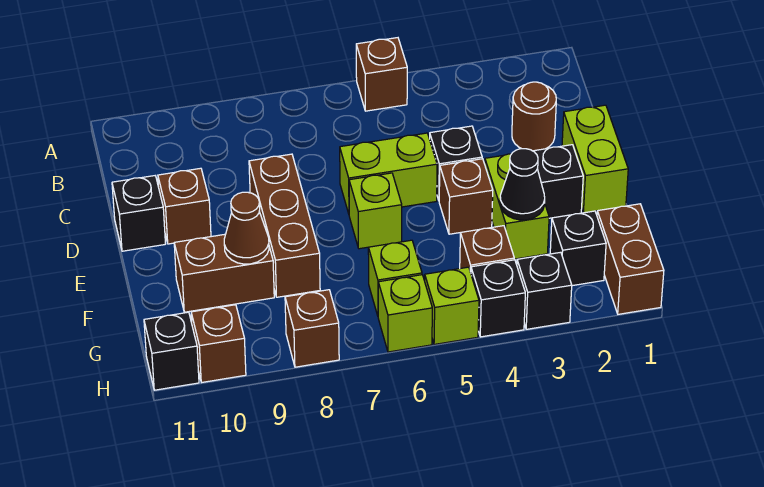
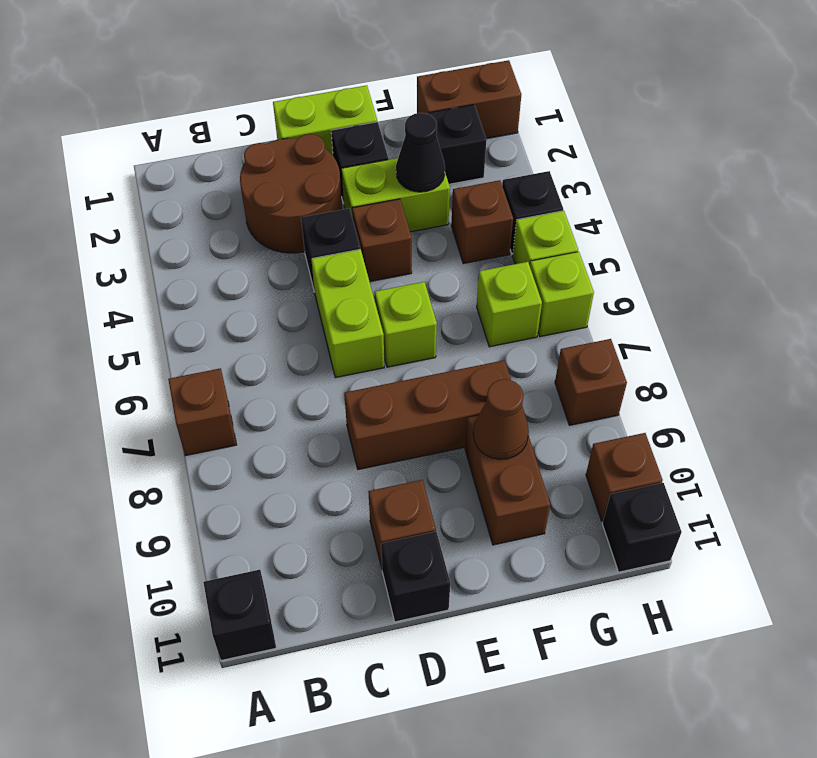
brown 1x1 brick [356,38,407,111] -> brown 1x1 brick moved to [168,368,237,456]
brown 1x1 round brick [512,82,556,151] -> brown 2x2 round brick [240,134,342,253]
black 1x1 brick [517,252,572,329] -> black 1x1 brick moved to [203,570,276,660]

